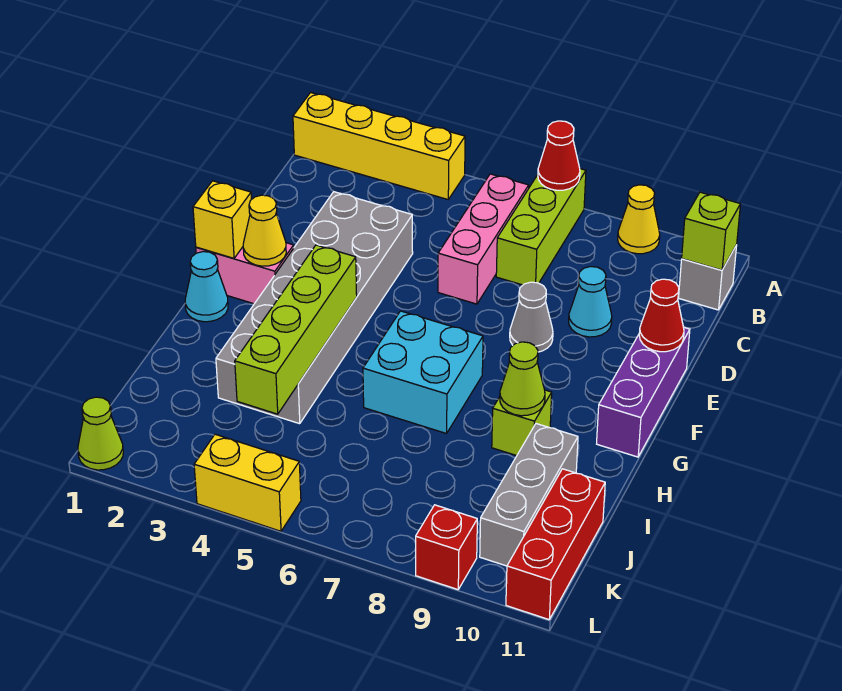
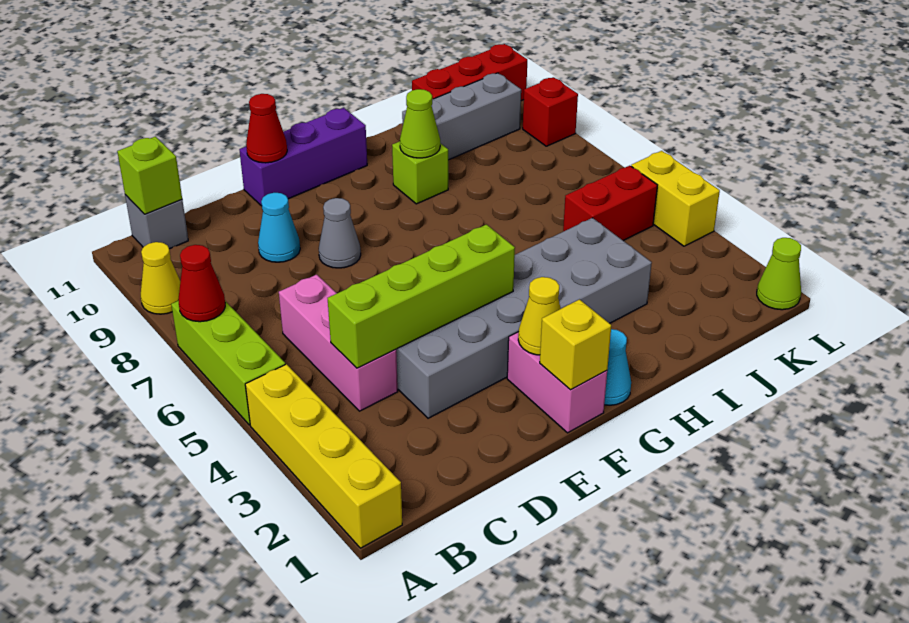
lime 1x3 brick [496,169,586,285] -> lime 1x3 brick turned to [171,301,285,425]
pink 1x3 brick [438,174,529,304] -> pink 1x3 brick turned to [279,275,398,411]
lime 1x4 brick [235,245,357,414] -> lime 1x4 brick moved to [328,225,515,368]
cyan 2x2 brick [363,311,483,434] -> none
none -> red 1x2 brick [563,166,657,241]

